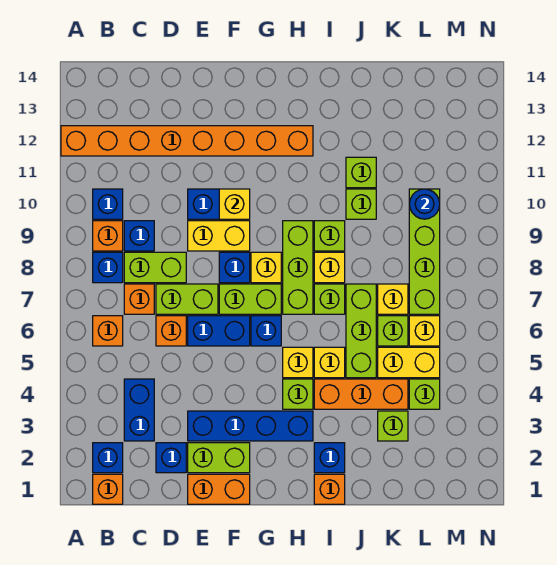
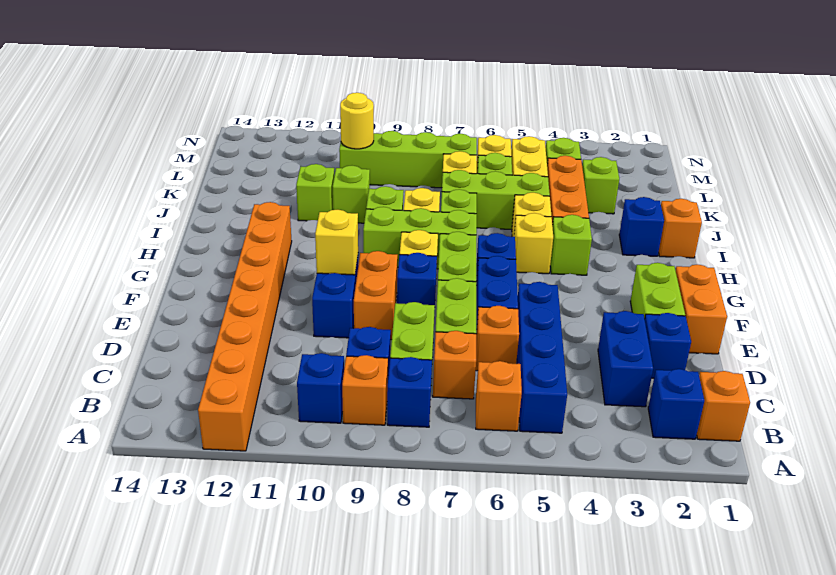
blue 1x2 brick [124,379,154,441] -> blue 1x2 brick turned to [598,311,653,407]
blue 1x4 brick [188,411,313,441] -> blue 1x4 brick moved to [517,282,567,433]
yellow 1x2 brick [188,221,250,251] -> orange 1x2 brick [354,251,398,340]
blue 1x1 round brick [409,189,440,219] -> yellow 1x1 round brick [340,93,374,149]

